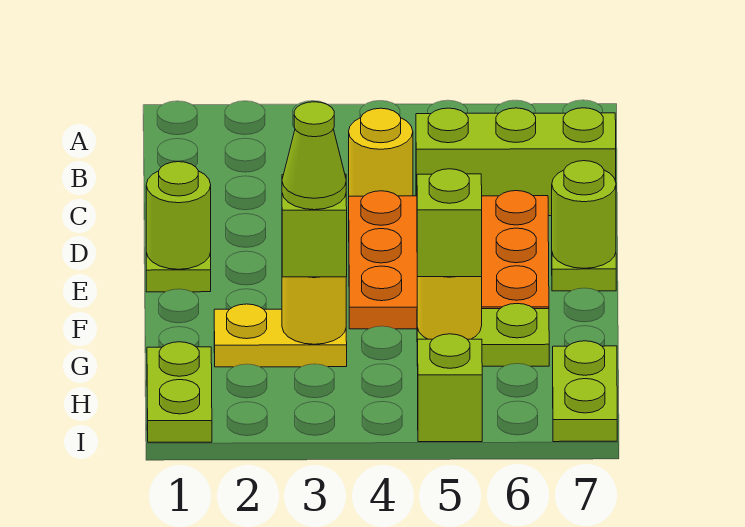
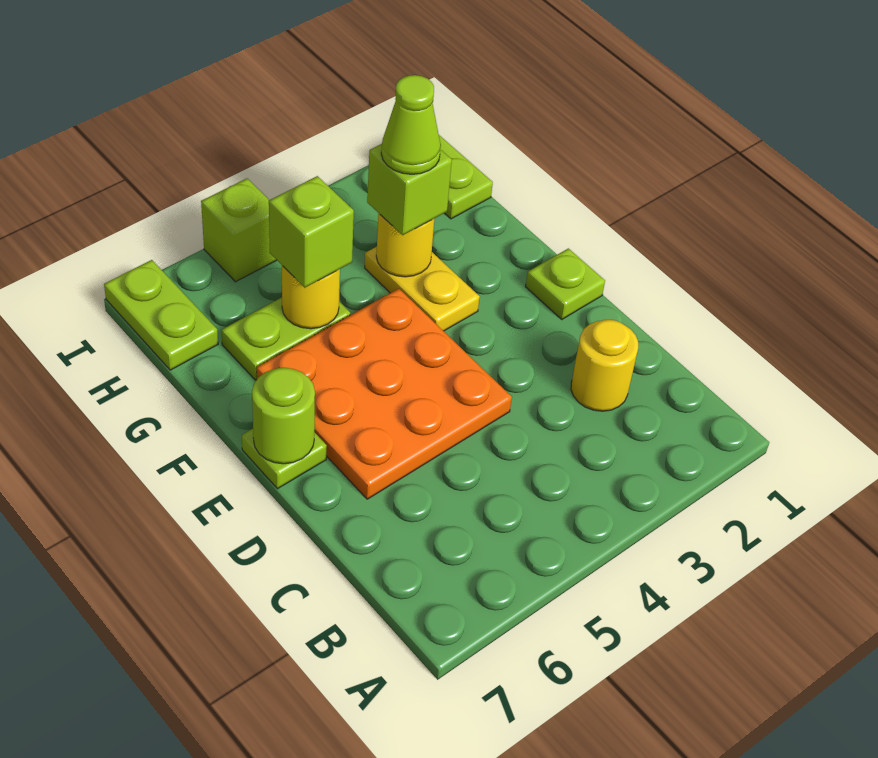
yellow 1x1 round brick [349,108,413,196] -> yellow 1x1 round brick moved to [571,320,638,411]
lime 1x3 brick [416,108,616,216] -> none
lime 1x1 round brick [146,162,211,269] -> none
yellow 1x2 plate [214,304,347,367] -> yellow 1x2 plate turned to [365,247,480,331]

